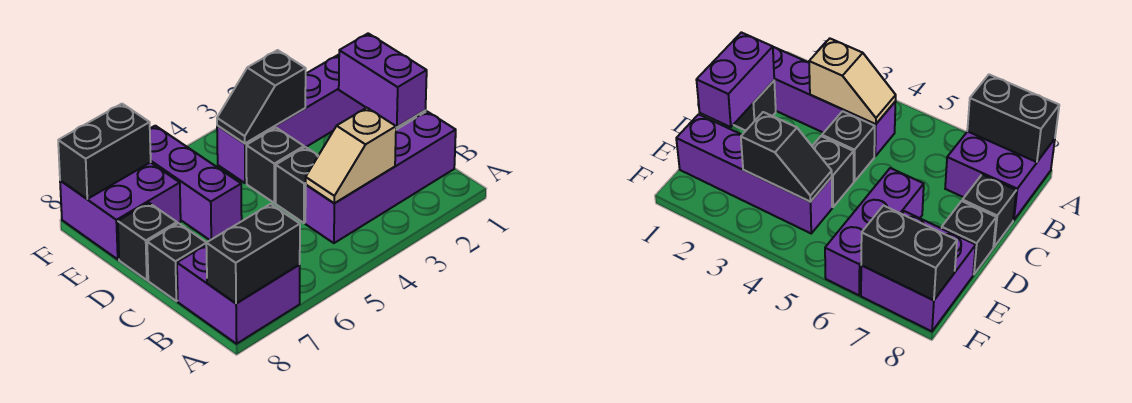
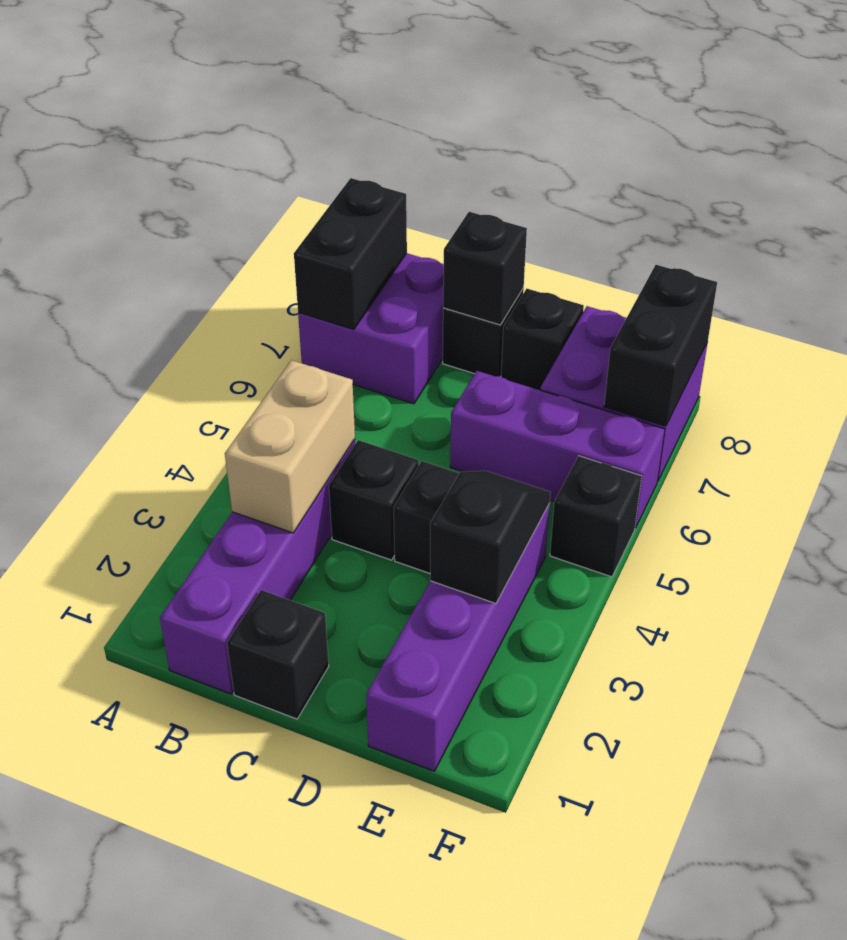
tan 1x2 slope [306,108,396,203] -> tan 1x2 brick [225,360,355,533]
purple 1x2 brick [339,33,427,127] -> none
none -> black 1x1 brick [443,212,527,325]
none -> black 1x1 brick [550,456,642,577]

